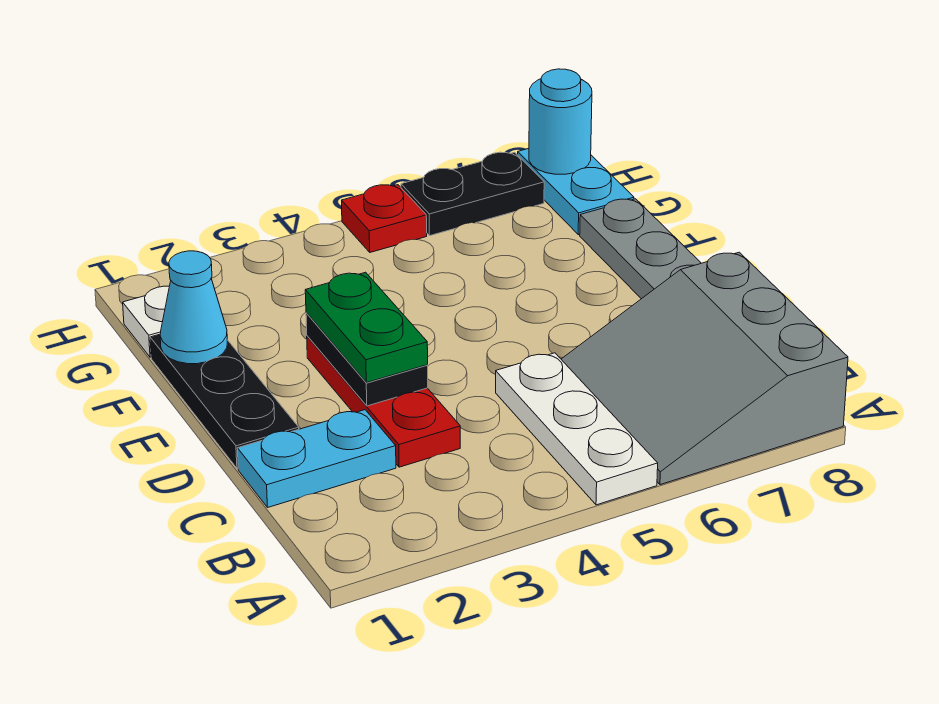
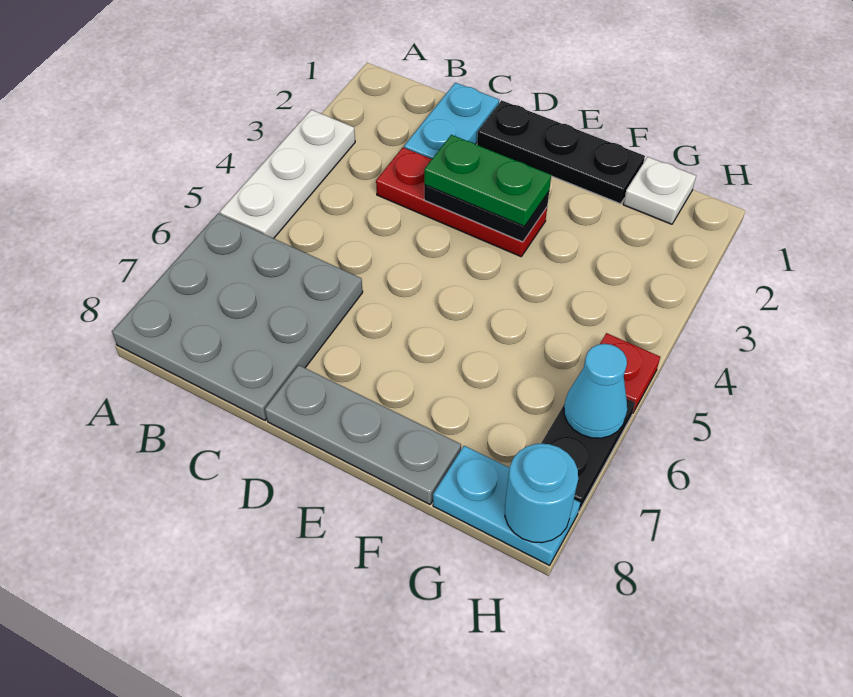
white 1x3 plate [496,353,658,505] -> white 1x3 plate turned to [220,110,355,238]
grey 3x3 slope [561,252,848,485] -> grey 3x3 plate [112,213,363,420]
cyan 1x1 cone [160,251,227,364] -> cyan 1x1 cone moved to [564,344,627,438]

